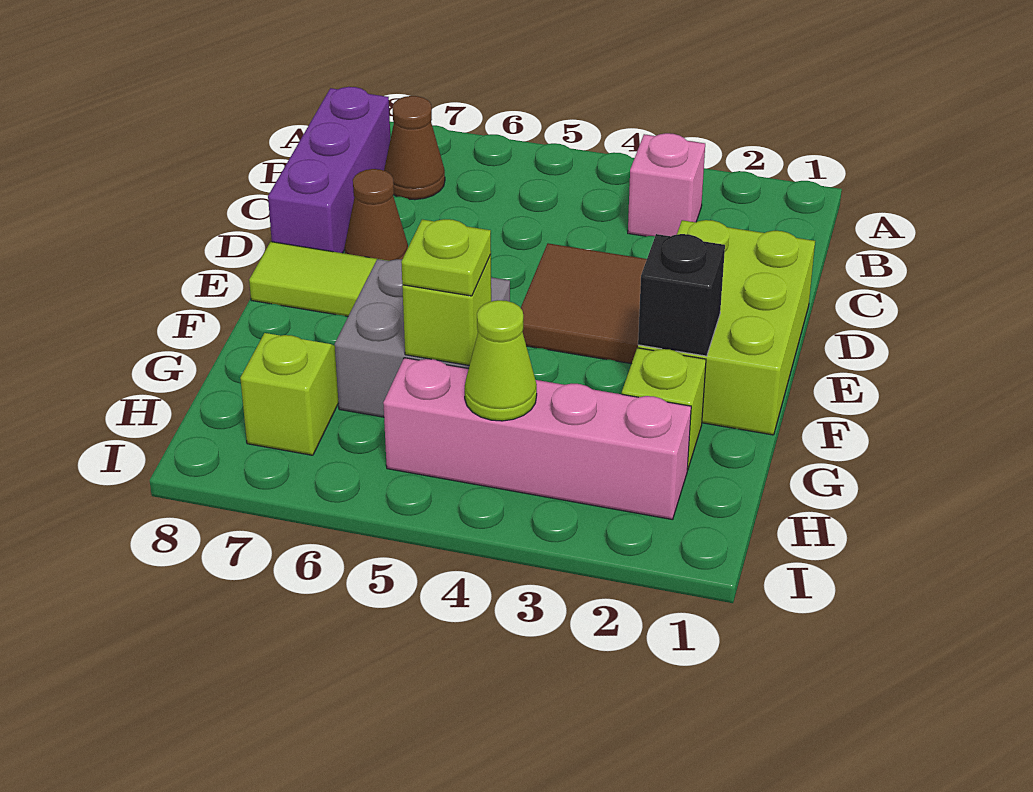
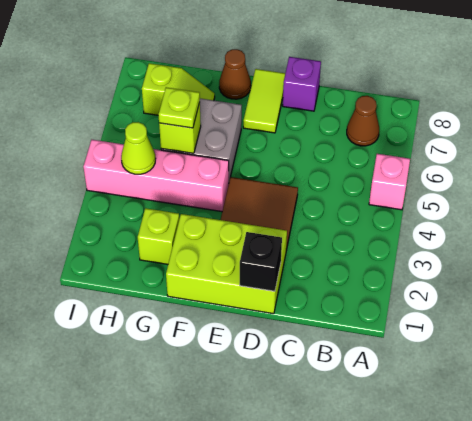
pink 1x1 brick [628,133,705,236] -> pink 1x1 brick moved to [369,154,410,210]
purple 1x3 brick [268,87,390,253] -> purple 1x1 brick [283,57,321,111]
brown 1x1 cone [344,169,408,261] -> brown 1x1 cone moved to [219,49,251,99]
black 1x1 brick [638,234,725,356] -> black 1x1 brick moved to [240,232,282,291]
pink 1x4 brick [383,358,691,520] -> pink 1x4 brick turned to [83,140,229,212]

